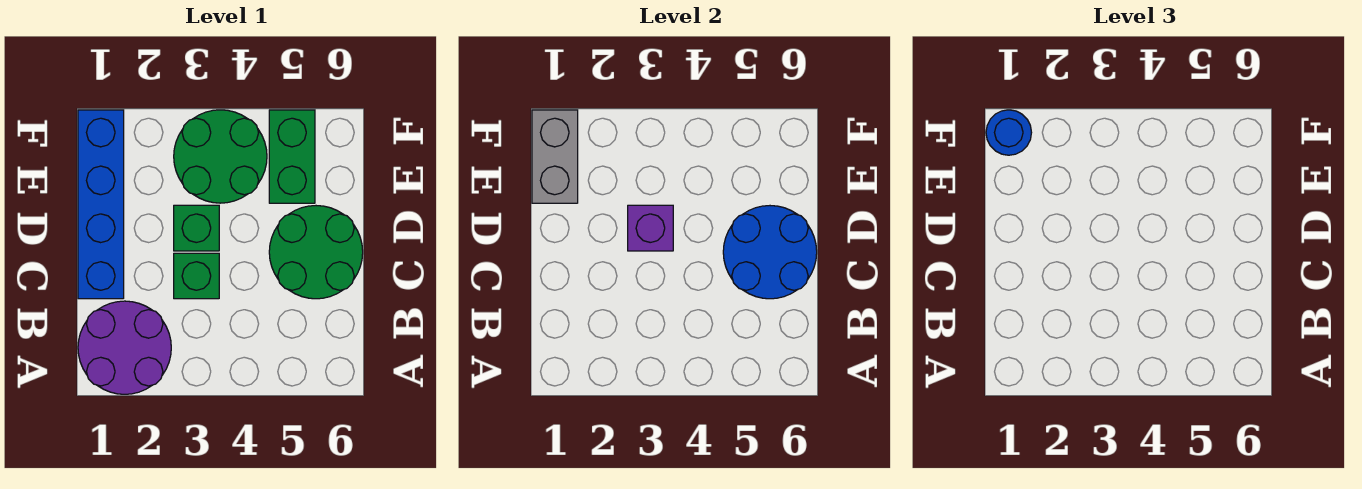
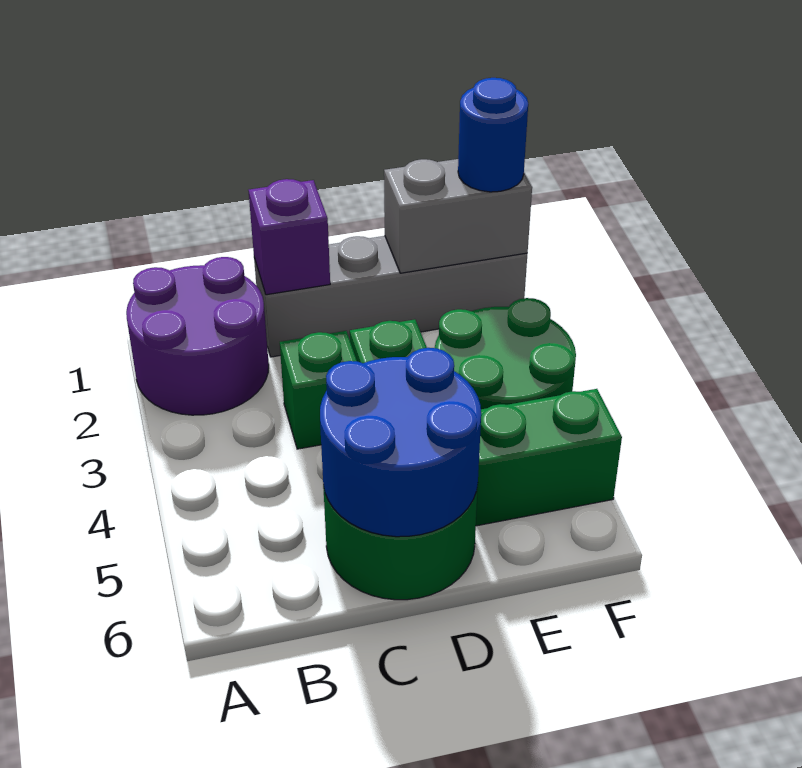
blue 1x4 brick [78,110,124,299] -> grey 1x4 brick [254,236,527,357]
purple 1x1 brick [628,205,673,251] -> purple 1x1 brick moved to [248,179,330,295]

